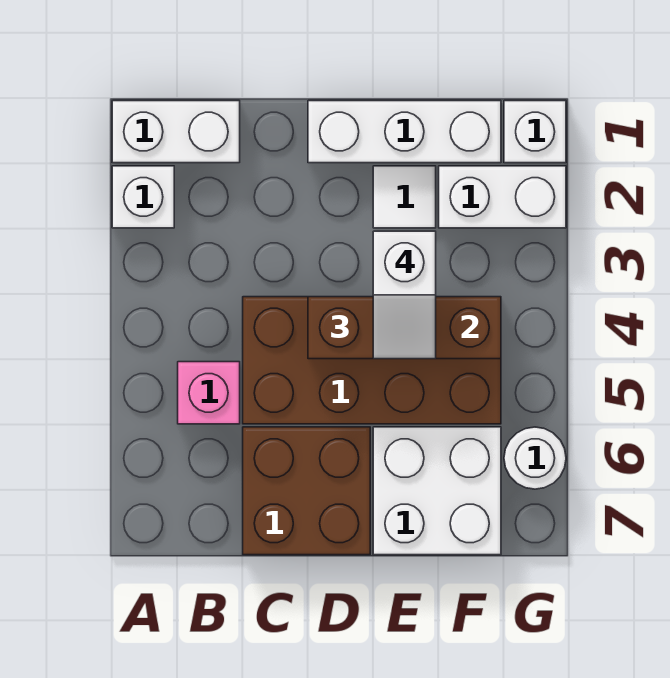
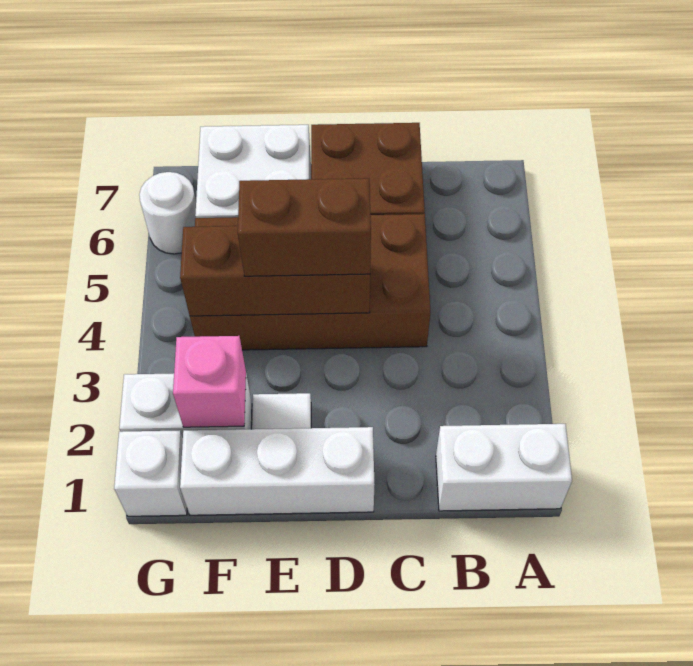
white 1x1 brick [112,166,174,228] -> none
pink 1x1 brick [178,362,240,424] -> pink 1x1 brick moved to [173,336,246,427]
white 1x2 slope [373,231,436,359] -> none

